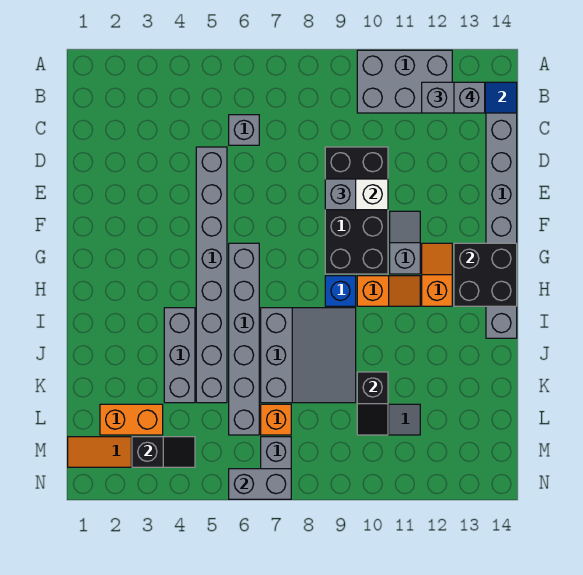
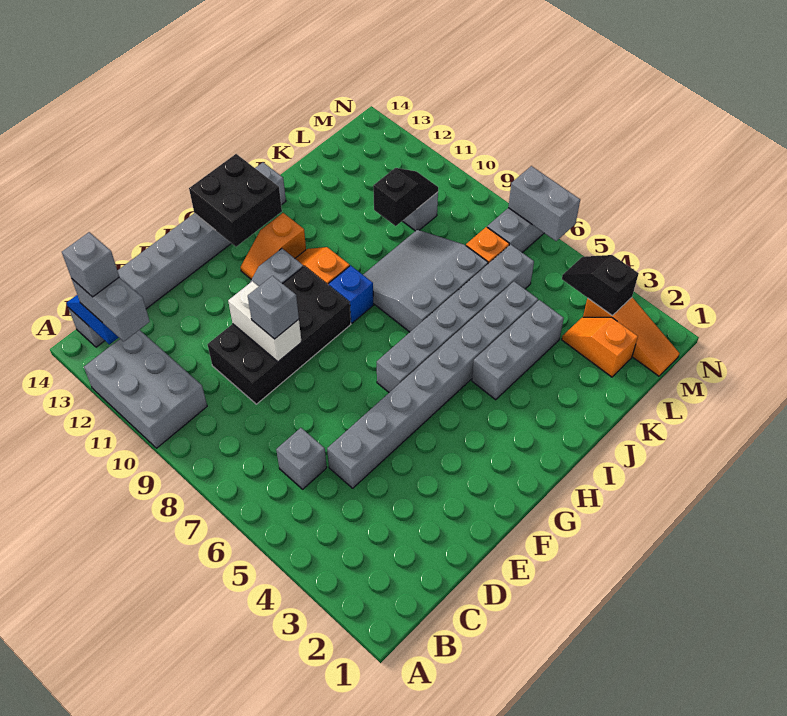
orange 1x2 brick [100,404,163,435] -> orange 1x2 slope [562,317,638,377]

